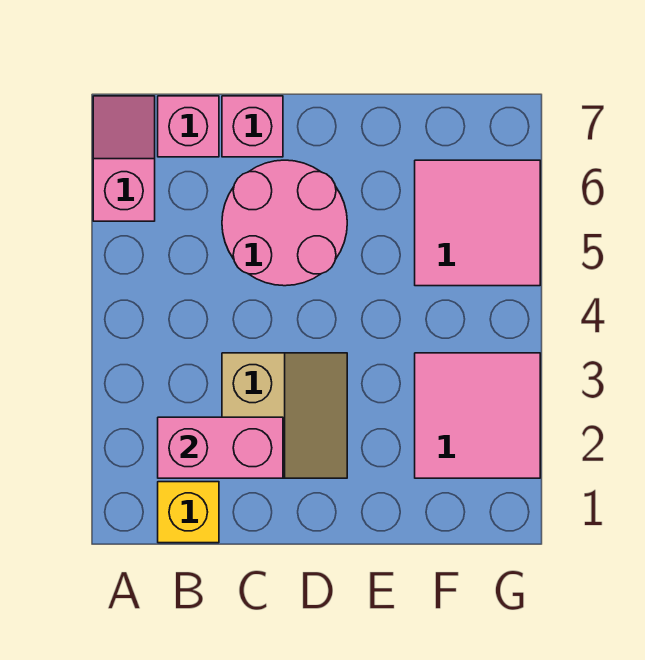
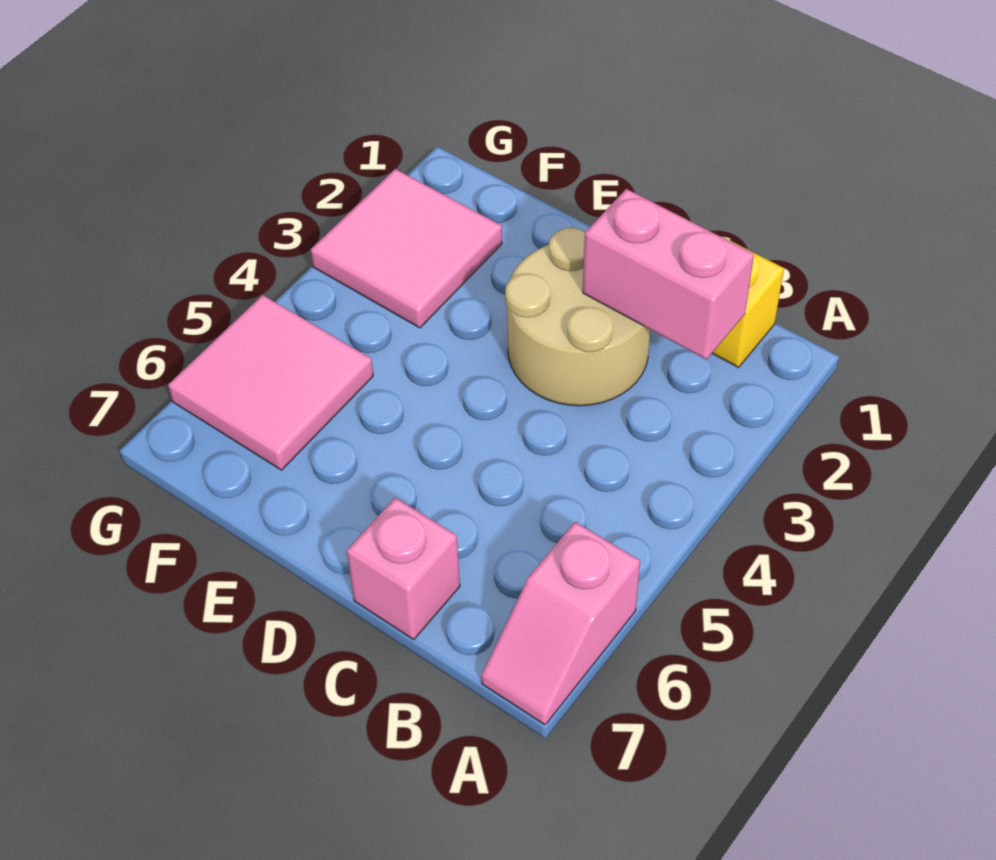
pink 1x1 brick [158,96,219,157] -> none
tan 2x2 slope [222,353,347,478] -> tan 2x2 round brick [505,228,650,406]
pink 2x2 round brick [222,160,347,286] -> none

